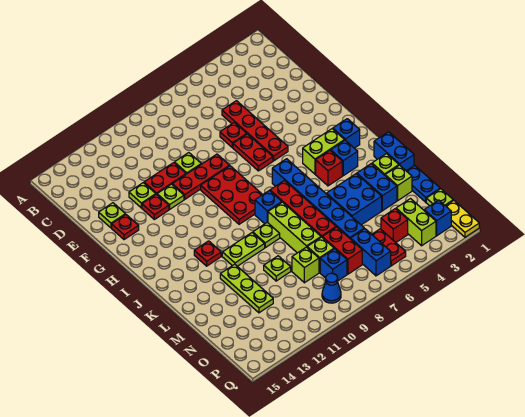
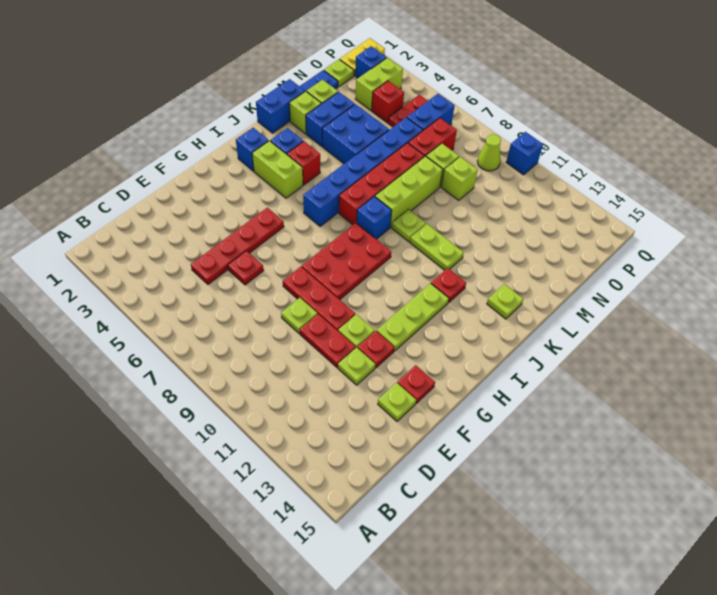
red 1x2 plate [233,134,273,171] -> none
lime 1x3 plate [220,264,273,313] -> lime 1x3 plate moved to [377,283,449,351]
lime 1x1 plate [264,256,291,281] -> lime 1x1 plate moved to [487,284,523,319]
blue 1x1 brick [320,249,347,281] -> blue 1x1 brick moved to [506,132,543,175]
blue 1x1 cone [322,273,341,303] -> lime 1x1 cone [478,134,501,171]

